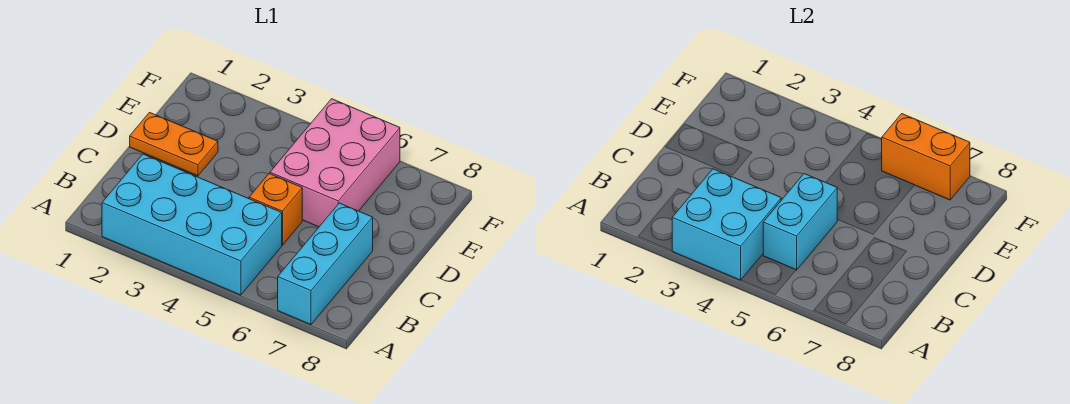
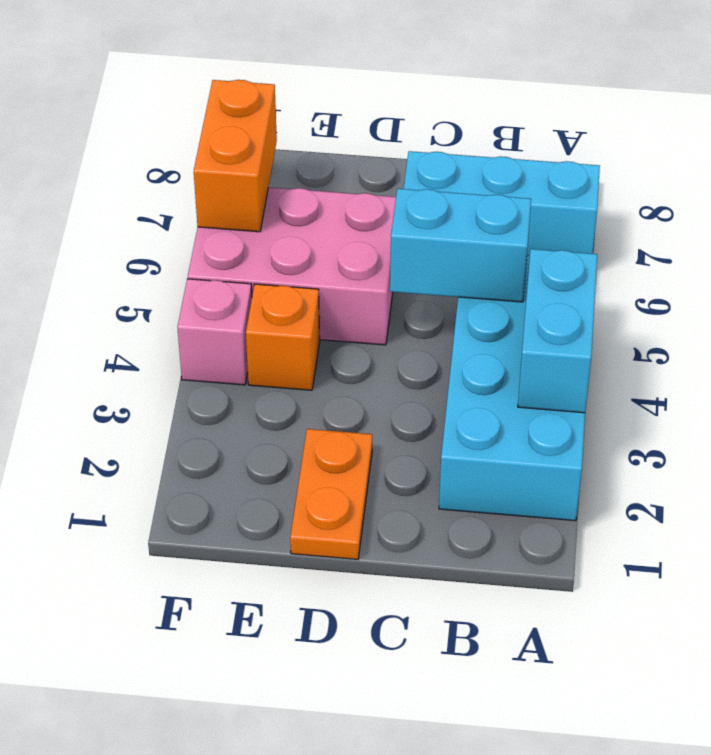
cyan 2x2 brick [672,169,781,280] -> cyan 1x2 brick [518,249,597,413]
orange 1x1 brick [249,174,302,245] -> orange 1x1 brick moved to [246,284,320,390]
none -> pink 1x1 brick [177,279,252,385]

